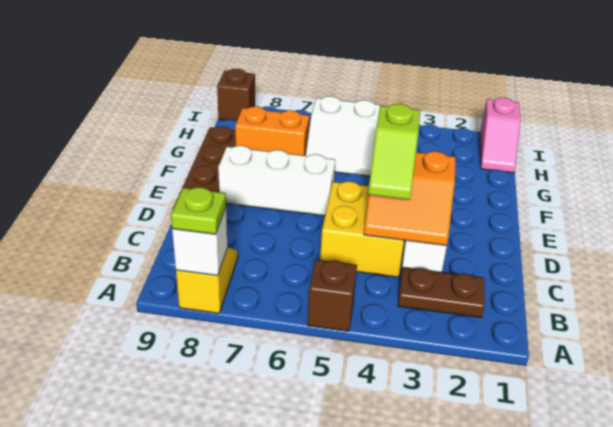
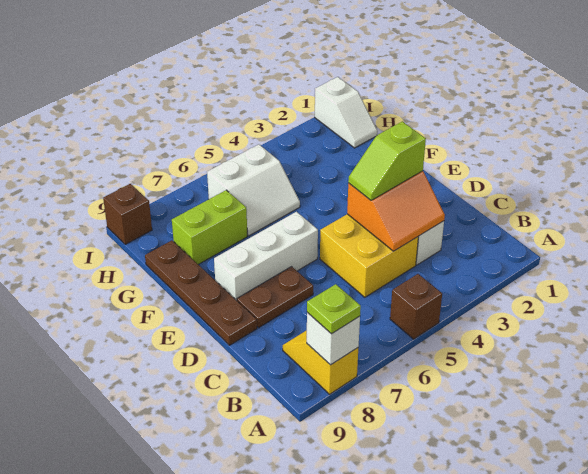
brown 1x2 plate [398,267,485,318] -> brown 1x2 plate moved to [237,267,313,328]
lime 1x2 slope [368,104,420,200] -> lime 1x2 slope turned to [348,121,426,200]
orange 1x2 brick [235,106,309,156] -> lime 1x2 brick [172,190,247,264]
pink 1x2 slope [480,98,521,173] -> white 1x2 slope [315,77,377,148]

